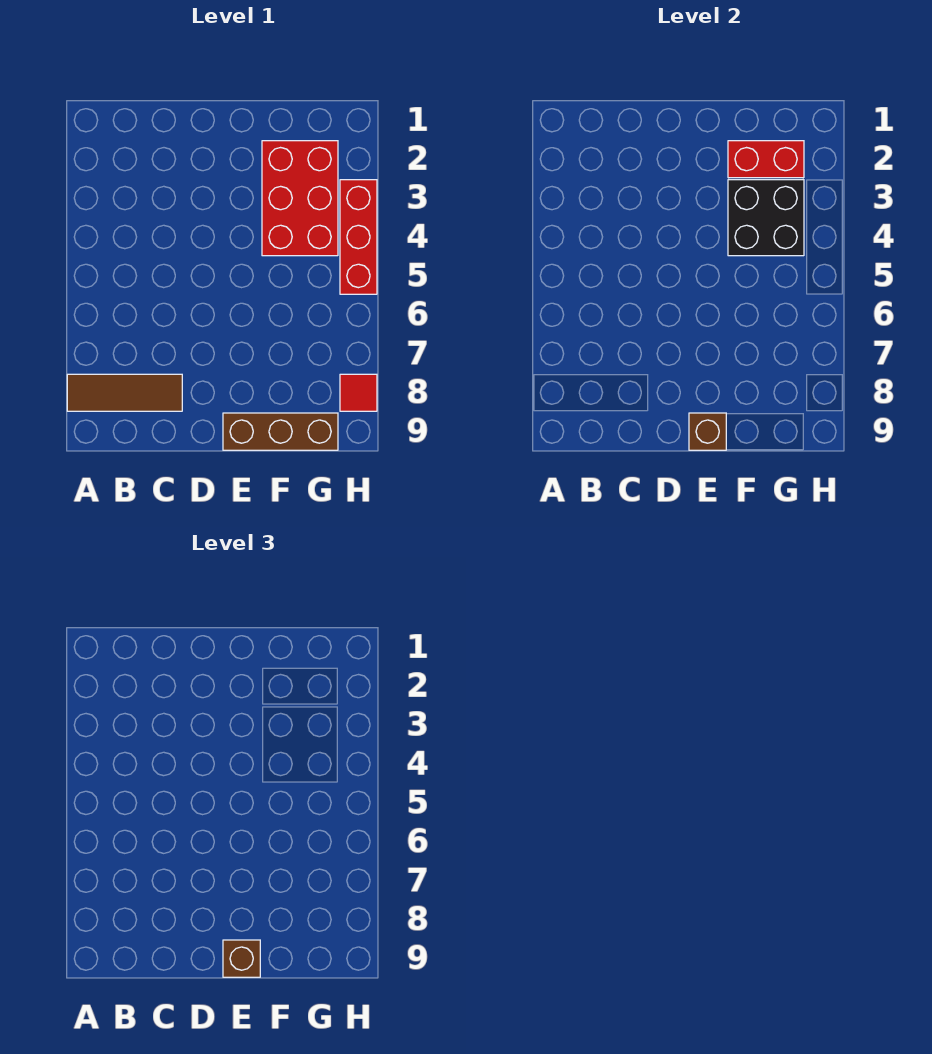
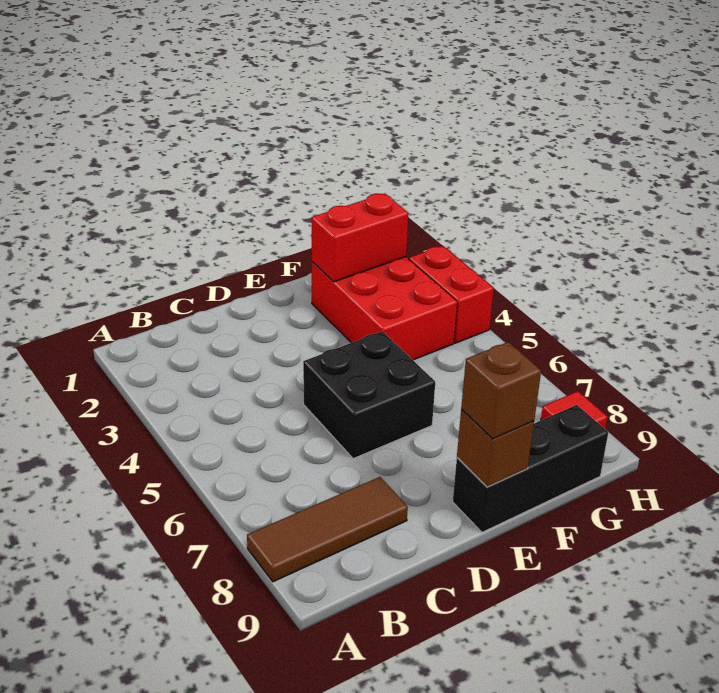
brown 1x3 brick [223,413,338,450] -> black 1x3 brick [453,405,608,532]
black 2x2 brick [728,180,804,256] -> black 2x2 brick moved to [303,331,435,459]
red 1x3 brick [340,180,377,294] -> red 1x2 brick [409,246,494,343]

